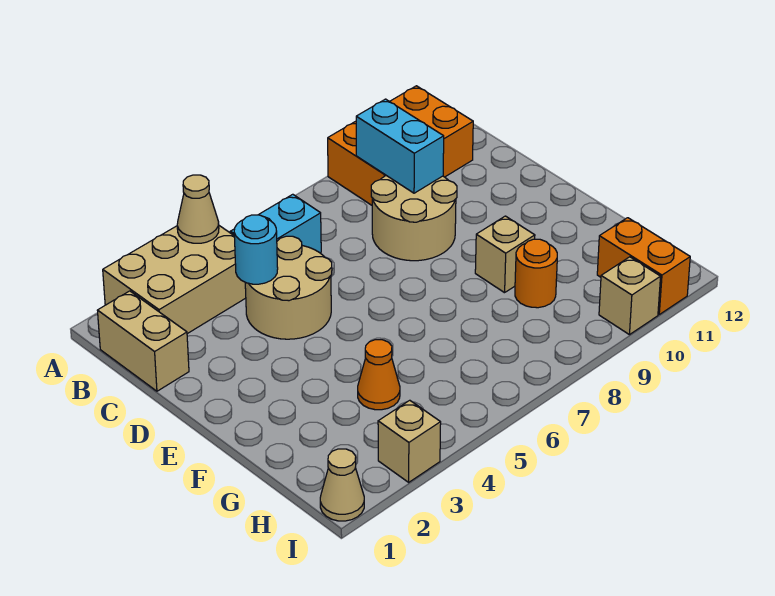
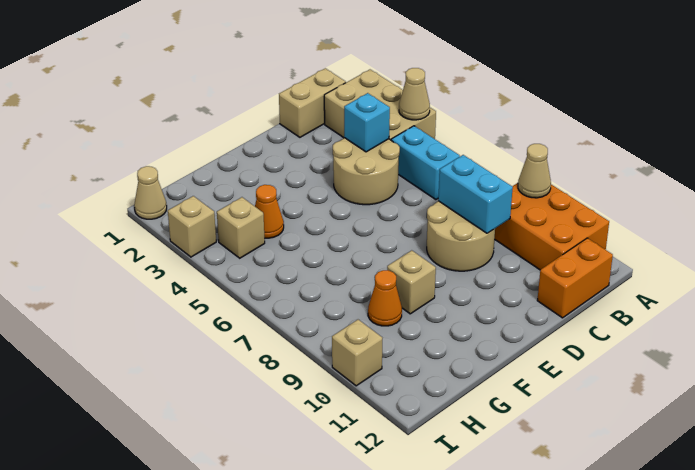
none -> tan 1x1 cone [518,144,551,198]
cyan 1x2 brick [356,99,444,193] -> cyan 1x2 brick turned to [438,155,513,233]
cyan 1x1 round brick [234,215,278,284] -> cyan 1x1 brick [344,93,390,152]
orange 1x1 round brick [515,239,557,308] -> orange 1x1 cone [368,270,402,326]
none -> tan 1x1 brick [217,197,265,258]
orange 1x2 brick [597,218,690,314] -> orange 1x2 brick moved to [537,238,613,318]

